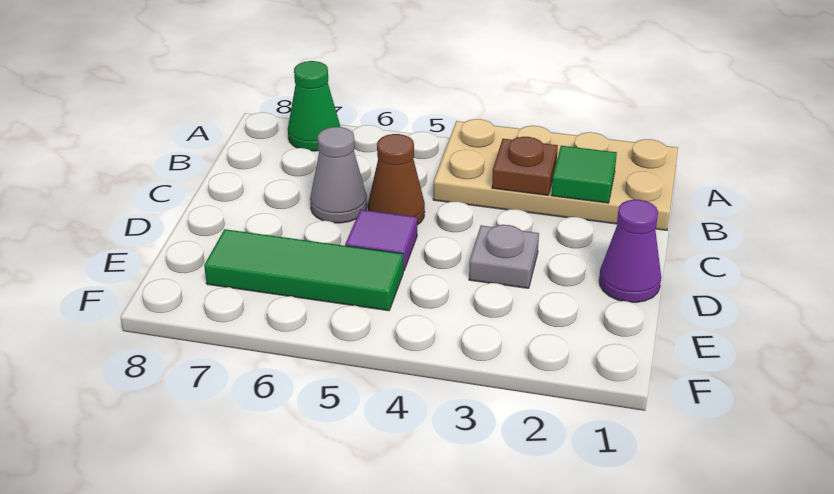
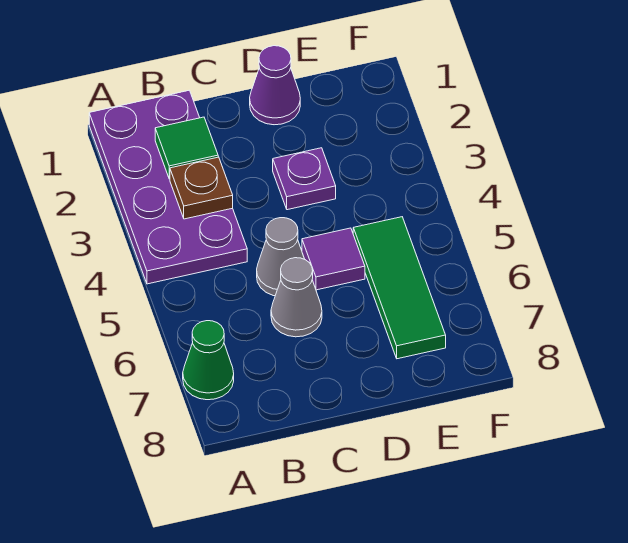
tan 2x4 plate [433,119,678,230] -> purple 2x4 plate [89,90,247,284]
brown 1x1 cone [368,134,425,225] -> grey 1x1 cone [257,218,304,296]
grey 1x1 plate [469,225,539,288] -> purple 1x1 plate [273,148,336,210]

